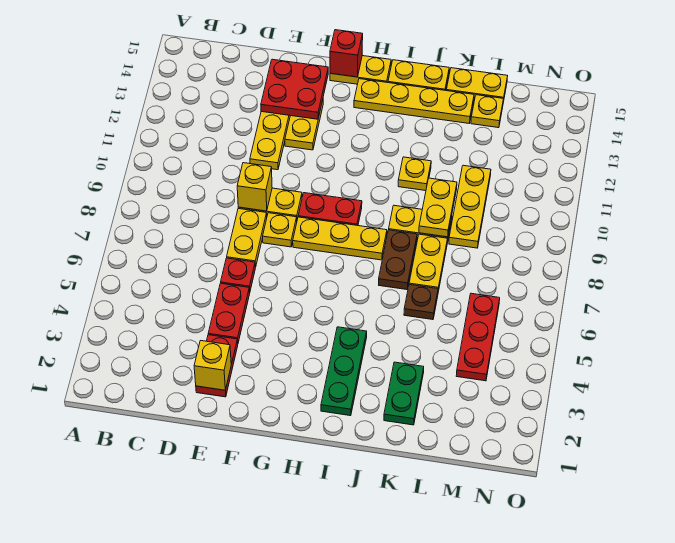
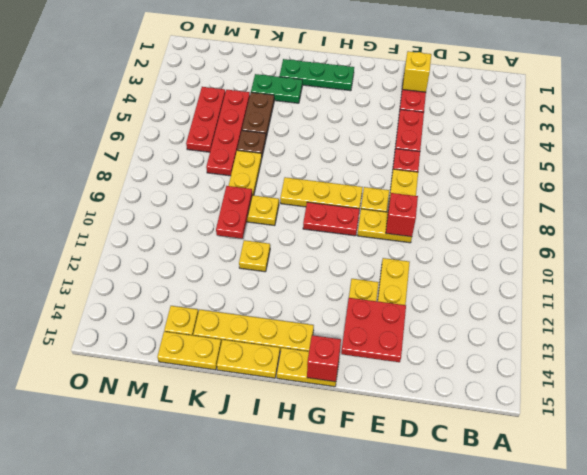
yellow 1x1 brick [237,163,272,211] -> red 1x1 brick [386,193,418,237]
green 1x3 plate [321,327,367,416] -> green 1x3 plate turned to [279,59,354,91]
brown 1x2 plate [379,230,417,290] -> brown 1x2 plate moved to [242,92,274,137]
green 1x2 plate [384,362,424,425] -> green 1x2 plate turned to [251,74,302,103]
yellow 1x2 plate [419,178,457,237] -> red 1x2 plate [216,186,252,239]
none -> red 1x4 plate [206,90,250,176]
yellow 1x3 plate [449,165,491,248] -> none

